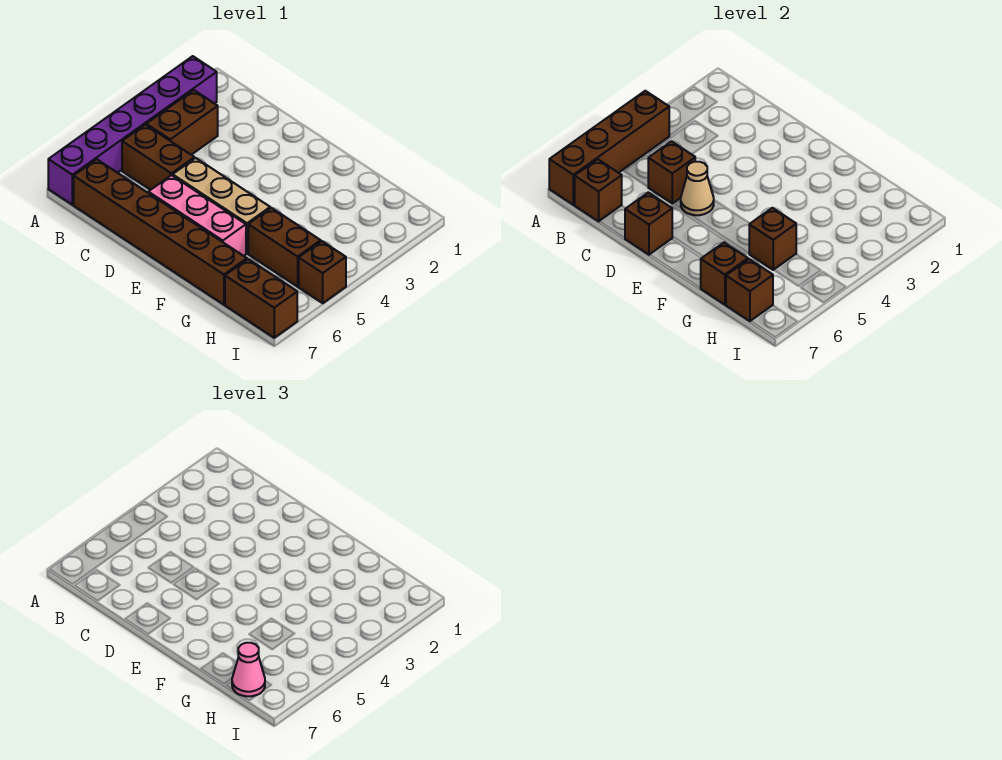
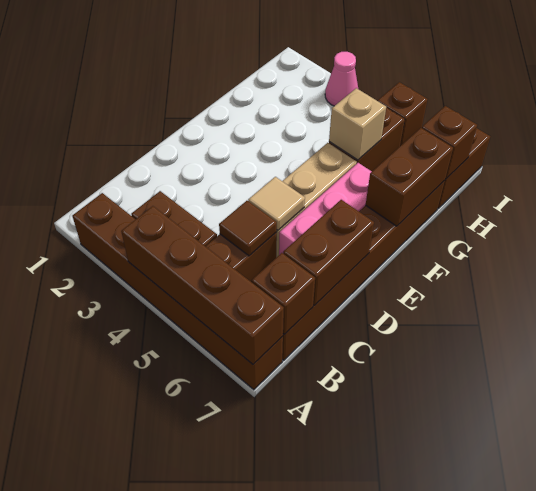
purple 1x6 brick [48,56,217,205] -> brown 1x6 brick [72,193,283,390]
brown 1x1 brick [648,141,695,203] -> brown 1x1 tile [219,201,277,256]
tan 1x1 cone [681,162,714,215] -> tan 1x1 tile [248,177,305,230]
brown 1x1 brick [625,193,672,255] -> brown 1x2 brick [283,200,374,306]
brown 1x1 brick [749,208,796,270] -> tan 1x1 brick [329,88,386,160]
brown 1x1 brick [701,243,748,305] -> brown 1x2 brick [366,128,453,226]
pink 1x1 cone [232,643,265,696] -> pink 1x1 cone moved to [325,52,358,106]

